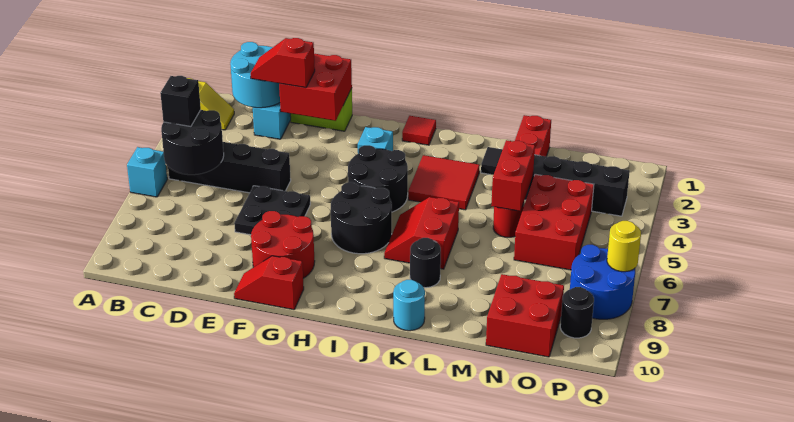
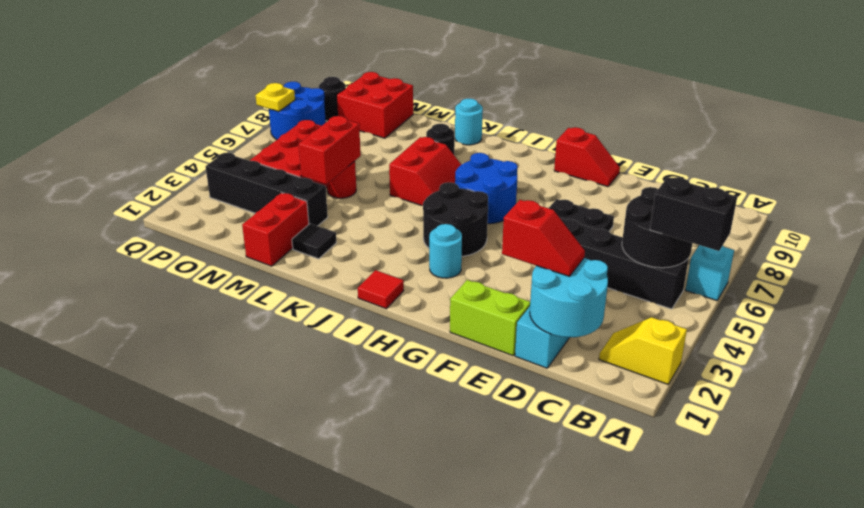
black 1x1 brick [160,76,201,126] -> black 1x2 brick [650,177,737,251]
red 2x2 brick [279,54,352,121] -> none
red 2x2 round brick [251,211,315,278] -> none
cyan 1x1 brick [358,127,393,151] -> cyan 1x1 round brick [429,224,462,278]
black 2x2 round brick [331,182,392,254] -> blue 2x2 round brick [455,153,518,224]
red 2x2 tile [408,155,480,210] -> none
yellow 1x1 round brick [607,221,641,272] -> yellow 1x1 plate [256,83,295,112]

